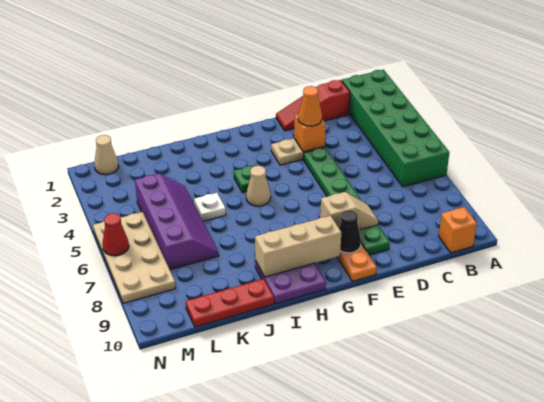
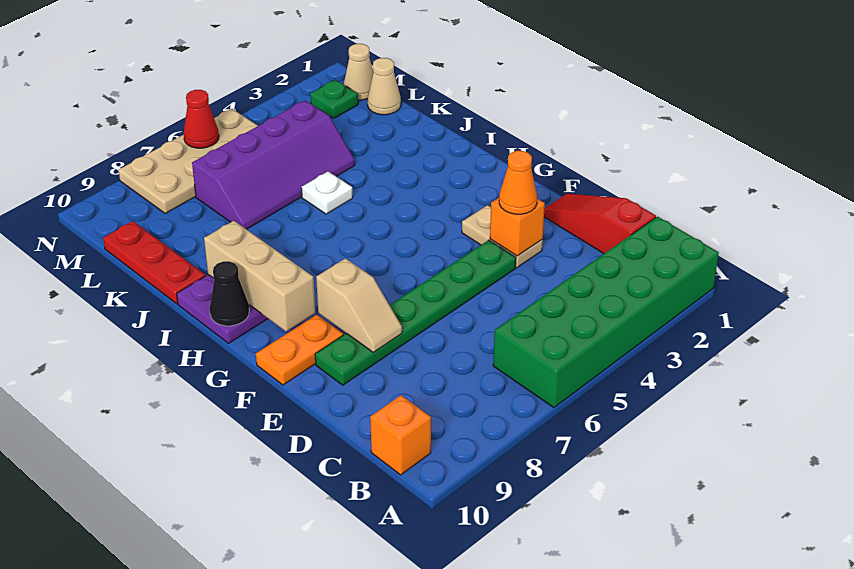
black 1x1 cone [339,210,361,253] -> black 1x1 cone moved to [210,261,249,326]
green 1x1 plate [234,165,257,193] -> green 1x1 plate moved to [310,80,358,118]
tan 1x1 cone [246,166,271,206] -> tan 1x1 cone moved to [368,58,401,115]

